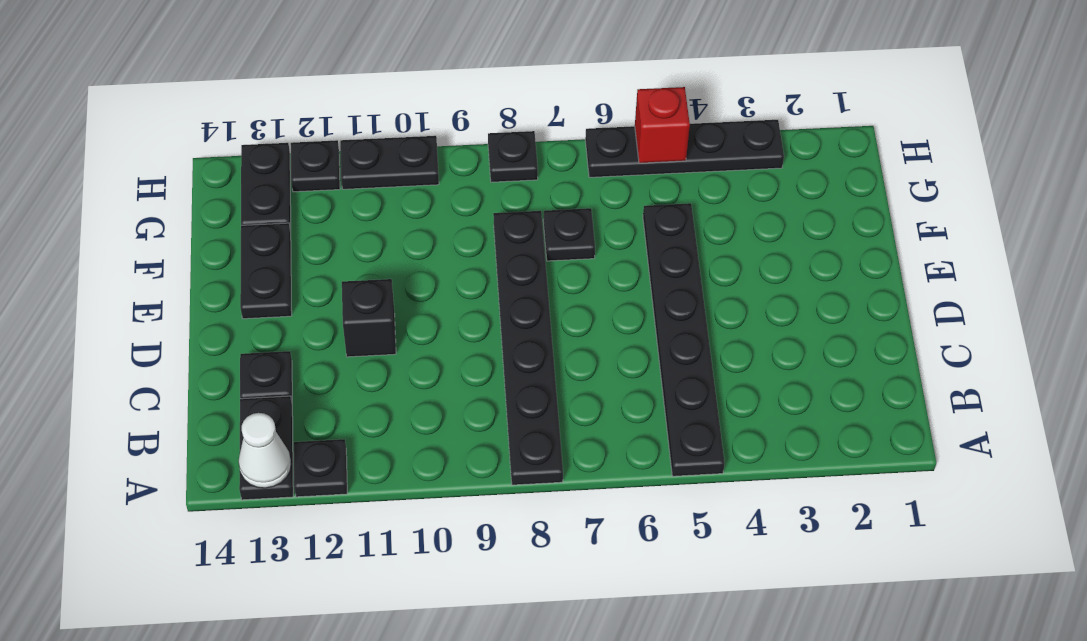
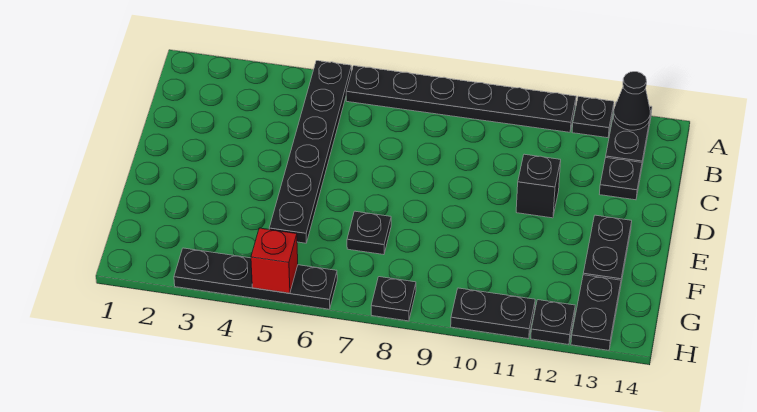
black 1x6 plate [493,211,563,485] -> black 1x6 plate turned to [346,66,576,132]
white 1x1 cone [238,413,291,488] -> black 1x1 cone [614,72,650,130]

